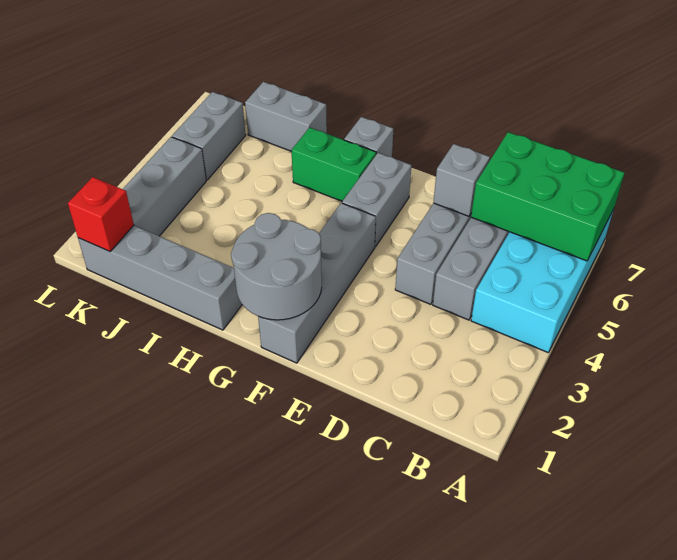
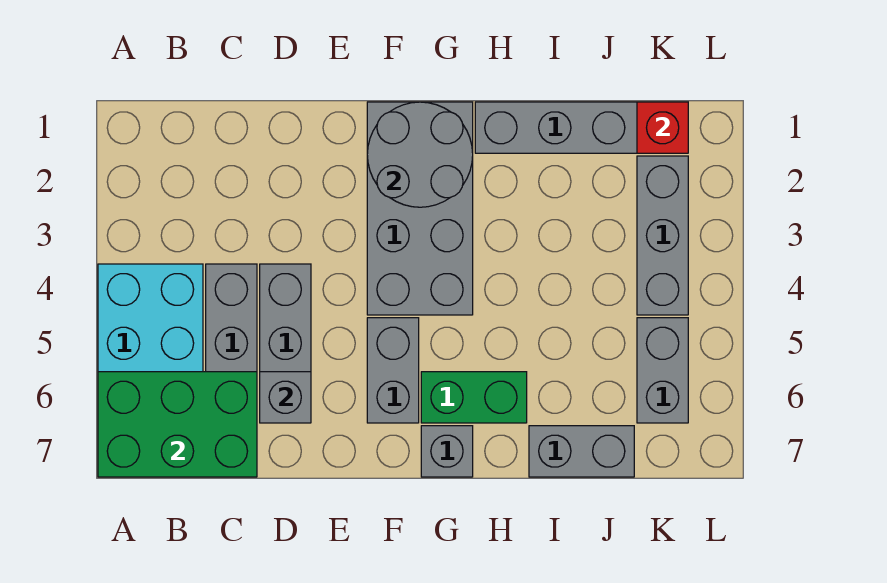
grey 1x4 brick [258,203,376,363] -> grey 2x4 brick [367,102,473,315]

